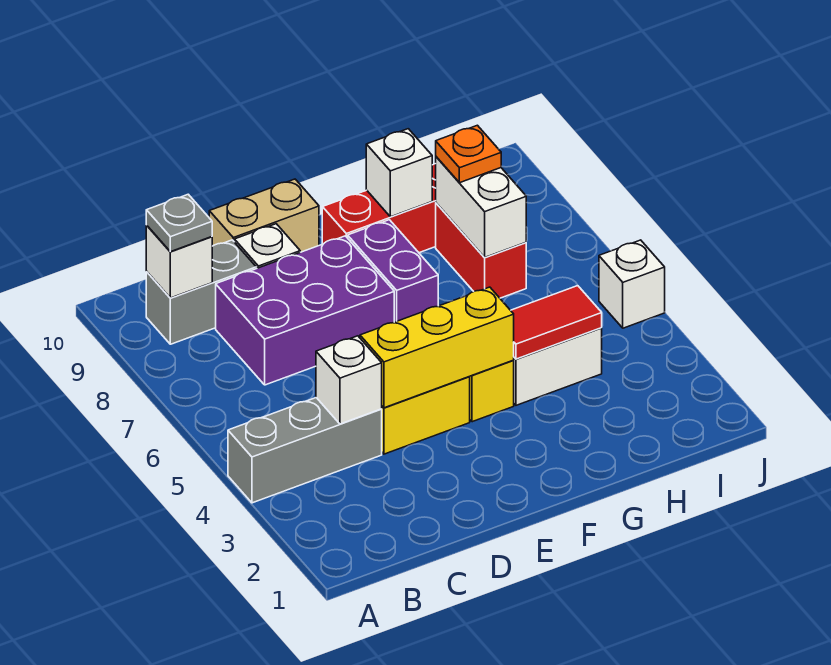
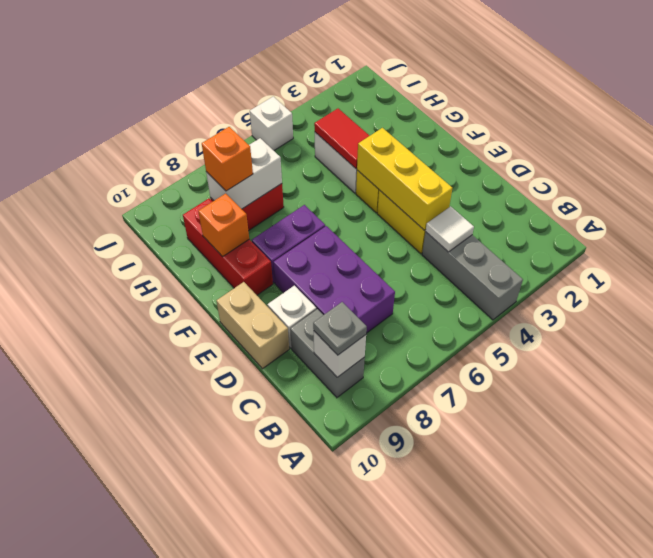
white 1x1 brick [316,336,382,424] -> white 1x1 tile [426,206,474,252]
white 1x1 brick [366,129,432,217] -> orange 1x1 brick [198,194,249,257]
orange 1x1 plate [436,125,501,183] -> orange 1x1 brick [202,127,253,191]

